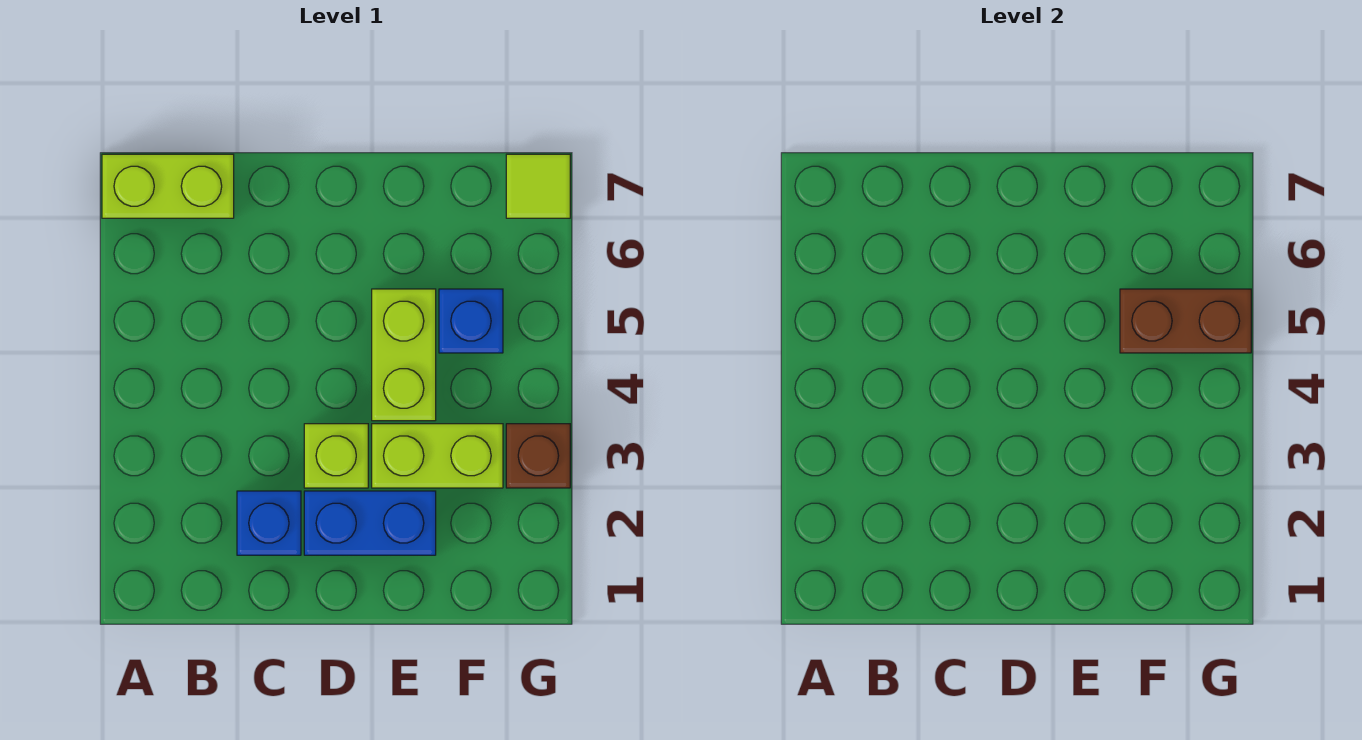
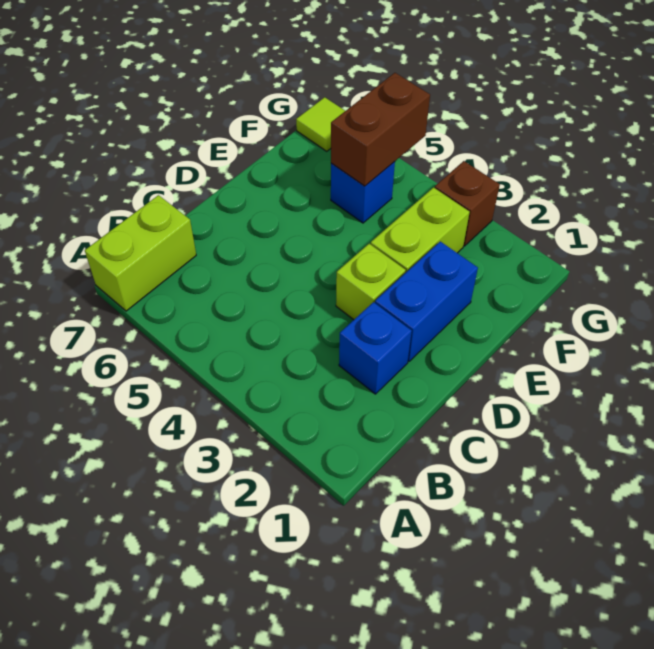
lime 1x2 brick [372,289,436,421] -> none

